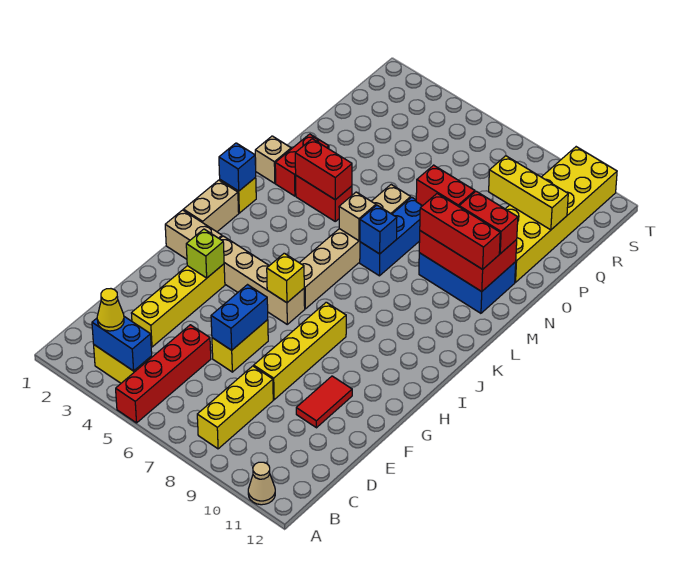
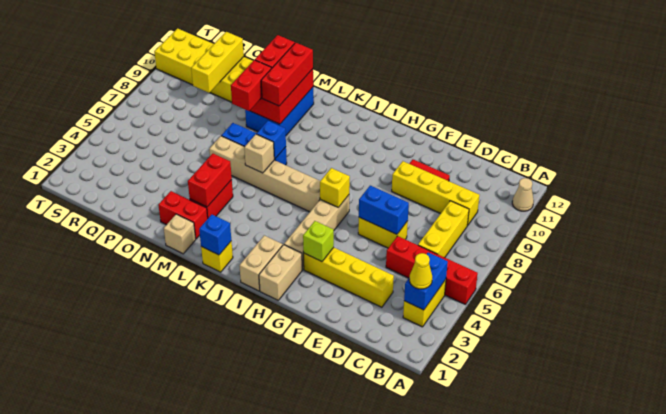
yellow 1x3 brick [197,366,273,449] -> yellow 1x3 brick turned to [418,201,469,257]
yellow 1x4 brick [254,302,346,400] -> yellow 1x4 brick moved to [392,161,479,226]
tan 1x2 brick [184,180,239,232] -> tan 1x2 brick turned to [239,235,283,291]

